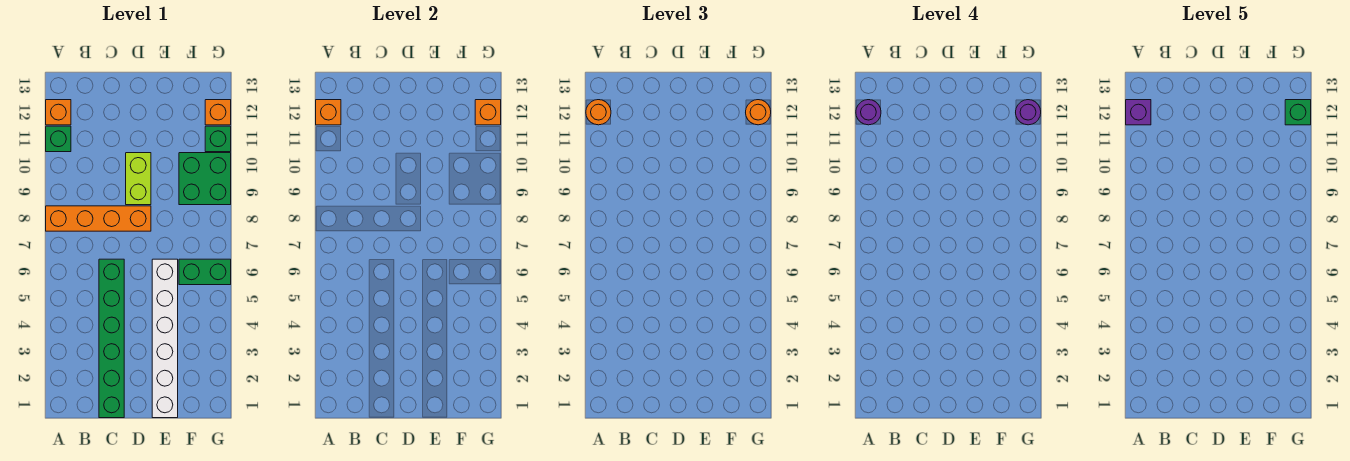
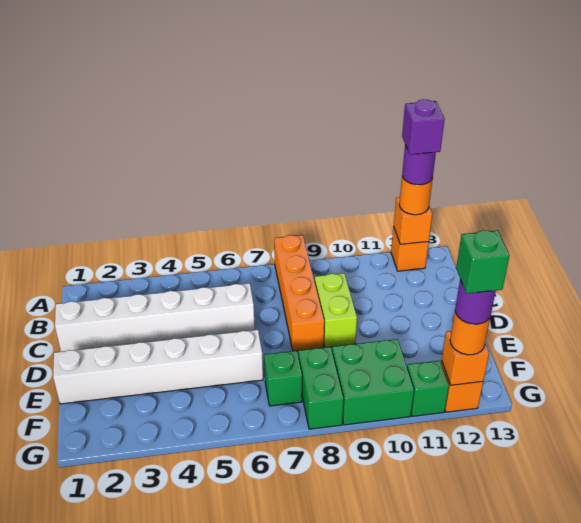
green 1x1 brick [46,126,71,152] -> green 1x1 brick moved to [264,351,302,406]
green 1x6 brick [99,259,124,418] -> white 1x6 brick [55,283,255,352]
lime 1x2 brick [126,153,151,205] -> lime 1x2 brick turned to [315,273,357,347]
green 1x2 brick [179,259,231,285] -> green 1x2 brick moved to [298,347,344,429]

